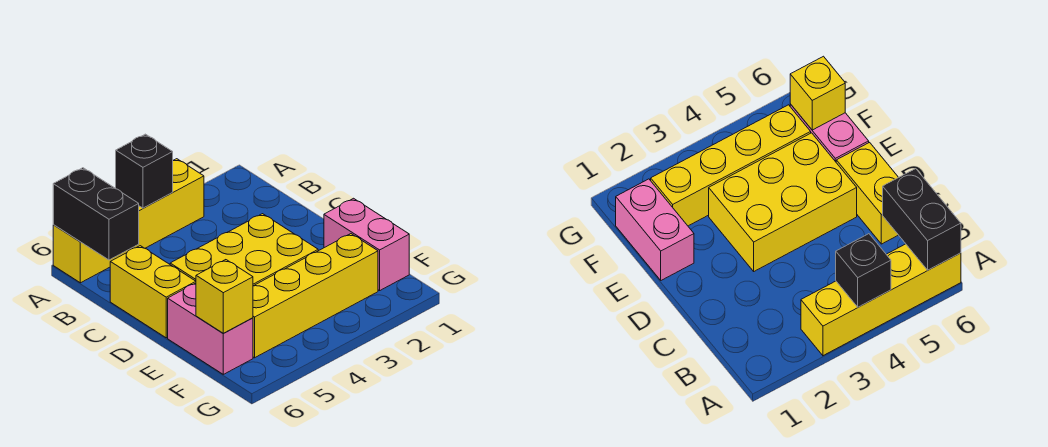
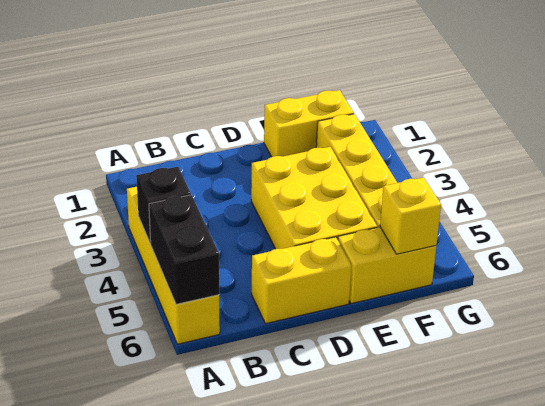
black 1x2 brick [53,168,139,260] -> black 1x2 brick turned to [149,195,219,304]
pink 1x2 brick [324,198,409,291] -> yellow 1x2 brick [264,90,354,157]
pink 1x2 brick [168,283,253,374] -> yellow 1x2 brick [338,227,436,304]

